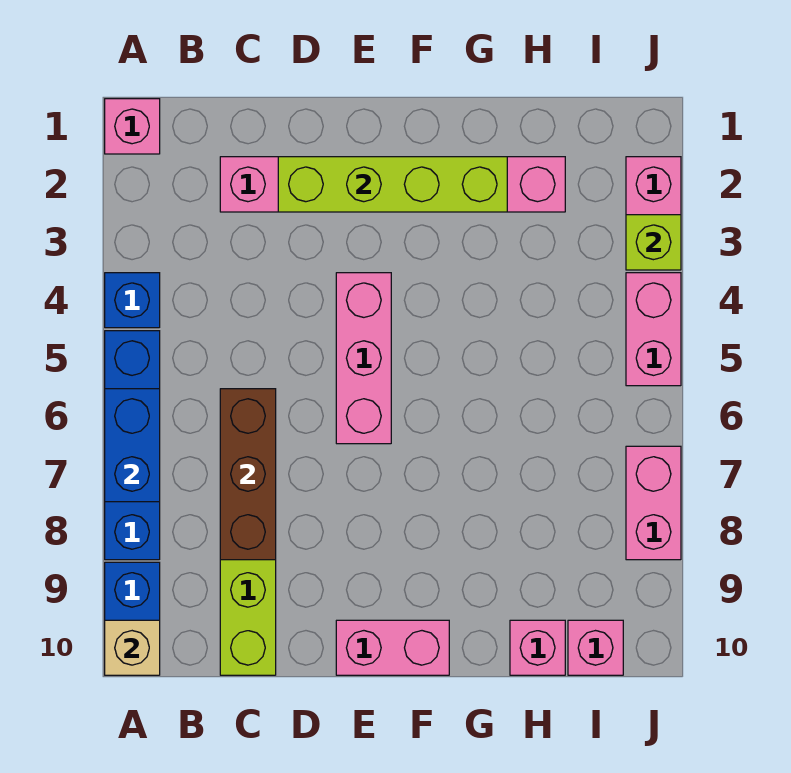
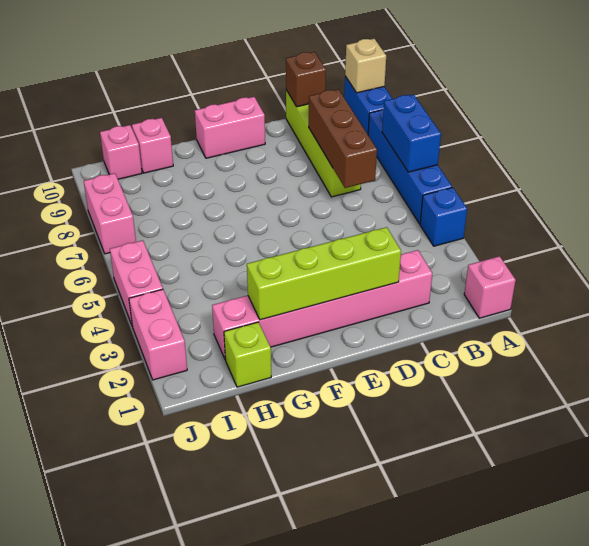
none -> brown 1x1 brick [286,52,326,107]
pink 1x3 brick [336,273,391,444] -> none
lime 1x1 brick [626,215,681,270] -> lime 1x1 brick moved to [224,322,271,387]

